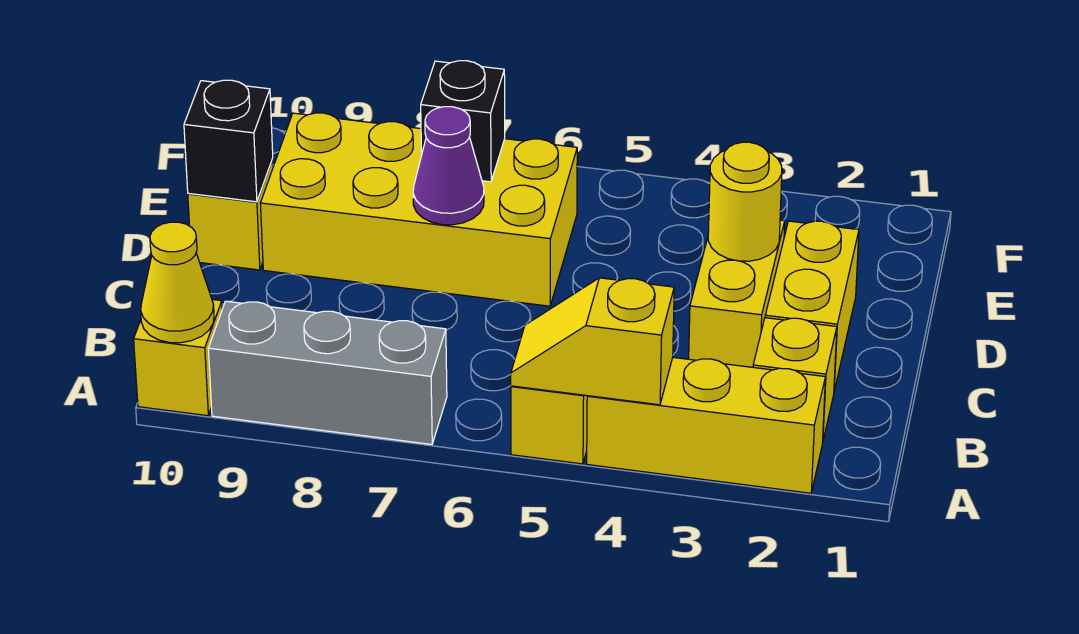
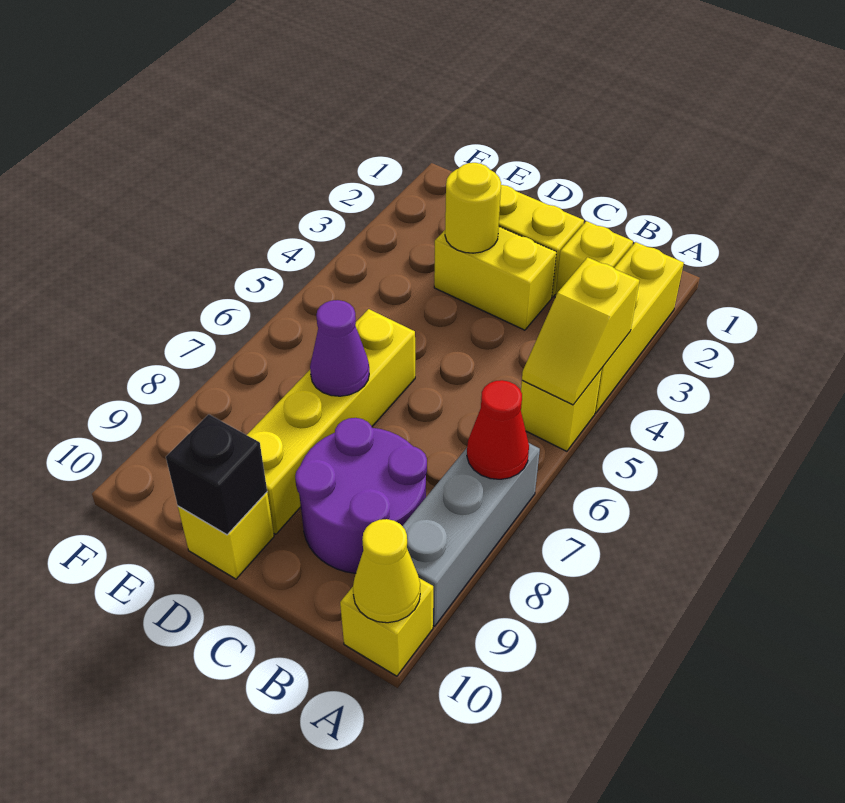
none -> red 1x1 cone [467,380,529,479]
none -> purple 2x2 round brick [295,418,427,573]
yellow 2x4 brick [260,113,577,306] -> yellow 1x4 brick [247,309,415,534]
black 1x1 brick [421,61,505,182] -> none

